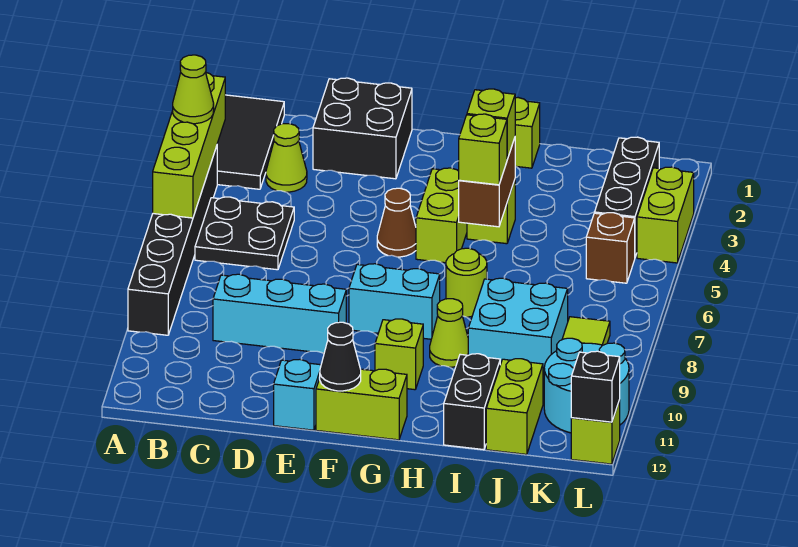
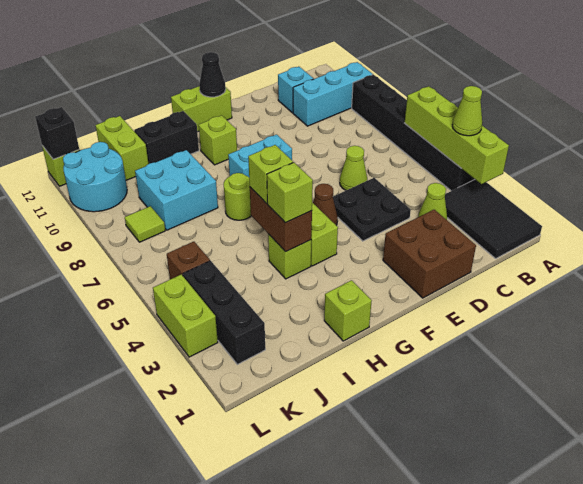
black 2x2 plate [195,197,294,270] -> black 2x2 plate moved to [333,178,411,241]
cyan 1x3 brick [213,274,346,353] -> cyan 1x3 brick moved to [293,62,373,126]
black 2x2 brick [313,78,412,179] -> brown 2x2 brick [383,210,476,298]
cyan 1x1 brick [274,360,321,430] -> cyan 1x1 brick moved to [278,67,314,113]
lime 1x1 cone [430,299,468,367] -> lime 1x1 cone moved to [340,146,367,190]
black 1x2 brick [444,354,500,450] -> black 1x2 brick turned to [134,111,199,164]

